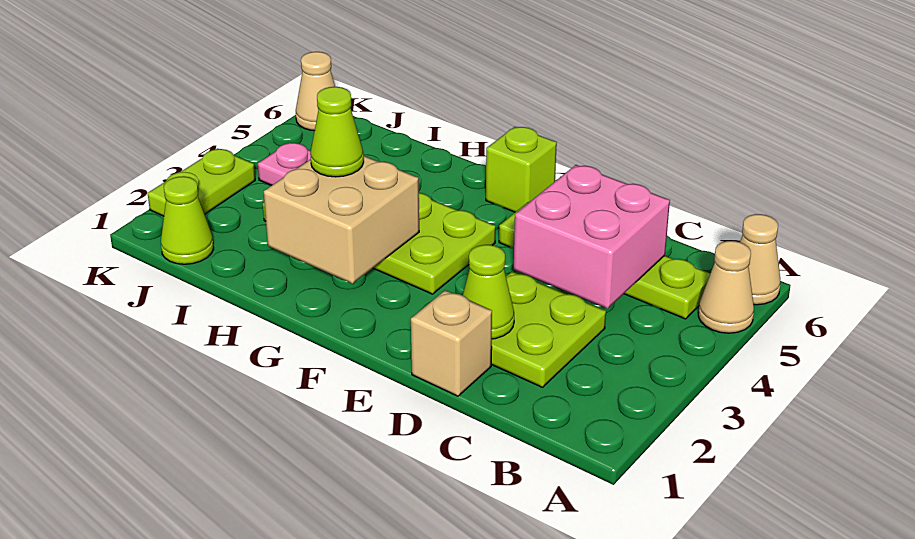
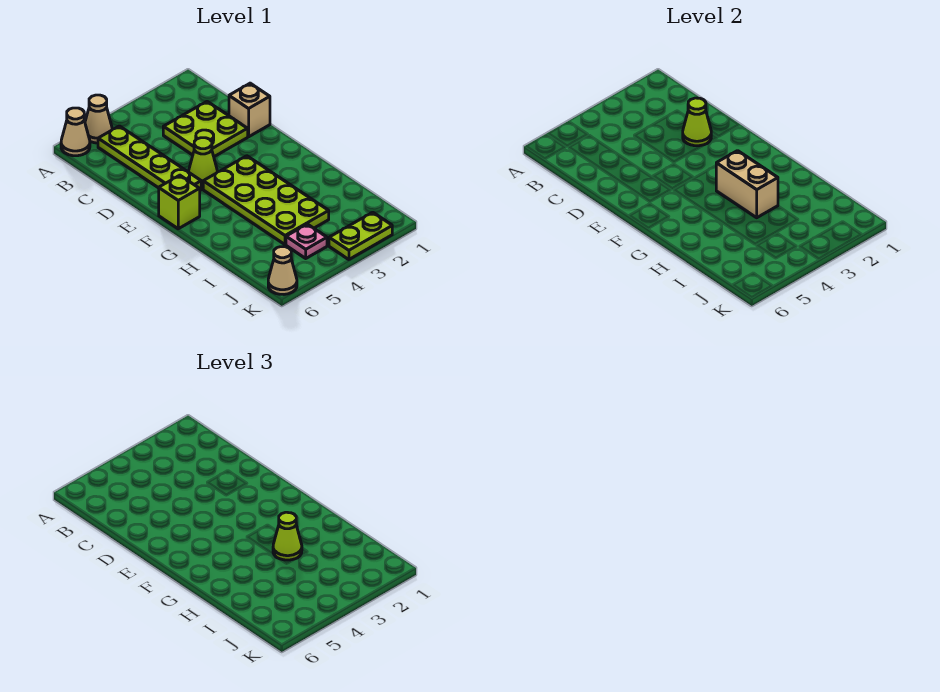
pink 2x2 brick [514,165,670,309] -> none
tan 2x2 brick [264,156,419,284] -> tan 1x2 brick [716,151,778,218]
lime 1x1 cone [161,176,214,264] -> lime 1x1 cone moved to [189,138,217,186]

